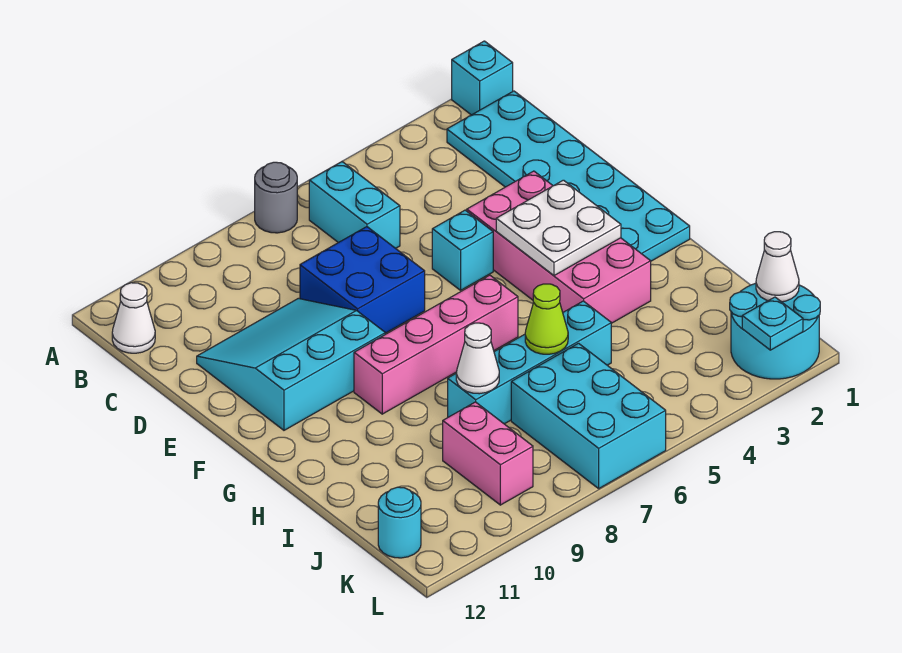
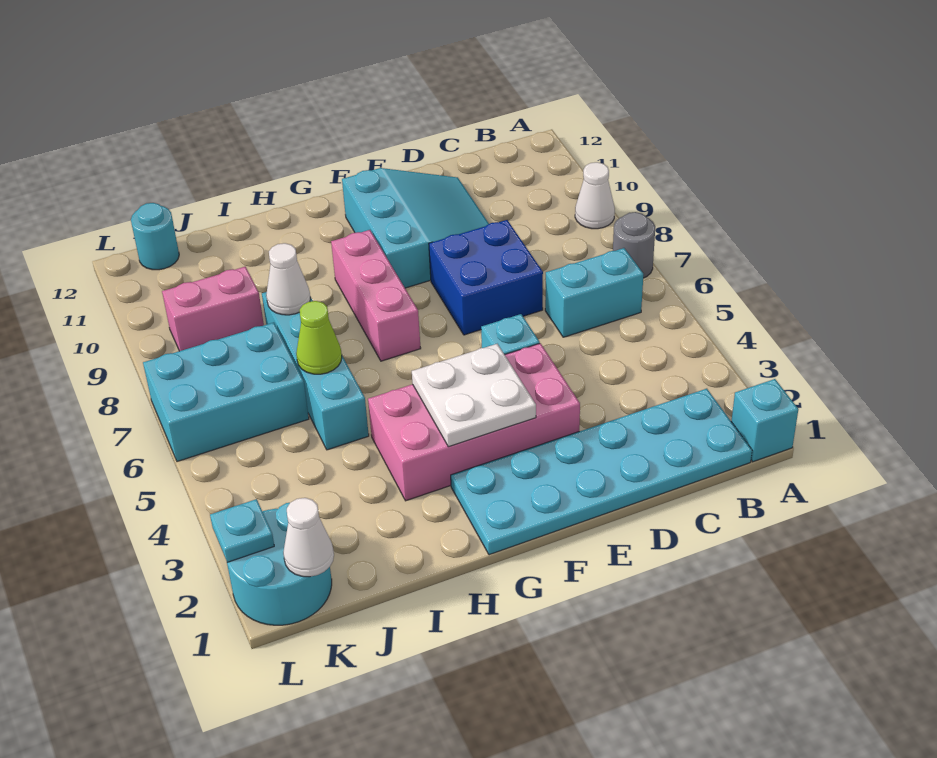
white 1x1 cone [112,283,155,353] -> white 1x1 cone moved to [575,162,615,229]
pink 1x4 brick [354,275,518,414] -> pink 1x3 brick [331,230,421,361]

